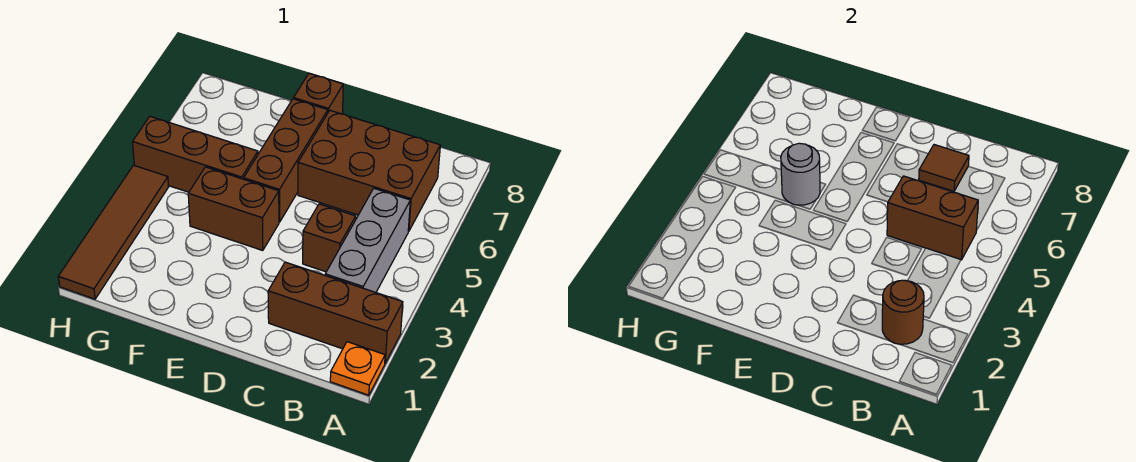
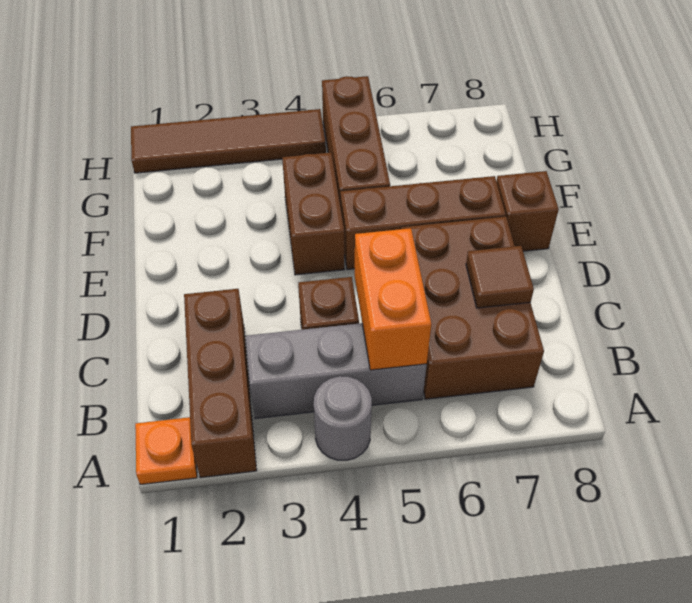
brown 1x1 round brick [882,280,924,344] -> none
brown 1x2 brick [887,176,978,260] -> orange 1x2 brick [355,228,431,370]
grey 1x1 round brick [781,143,820,205] -> grey 1x1 round brick moved to [314,376,372,460]

